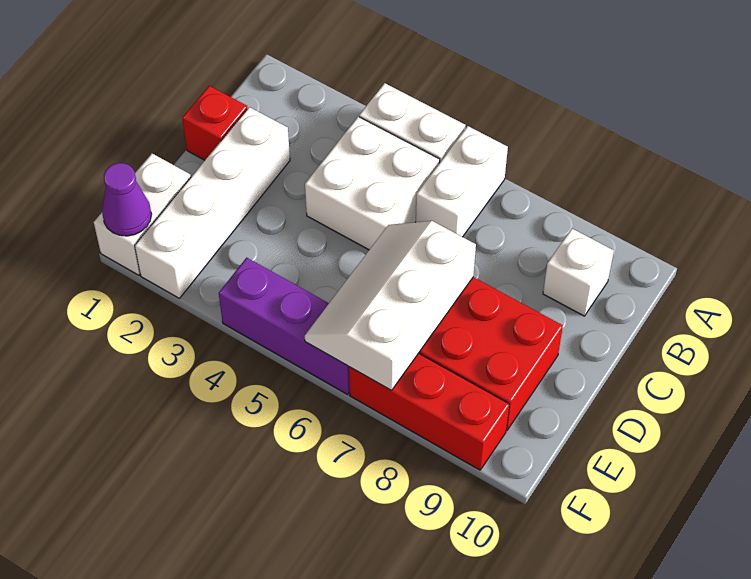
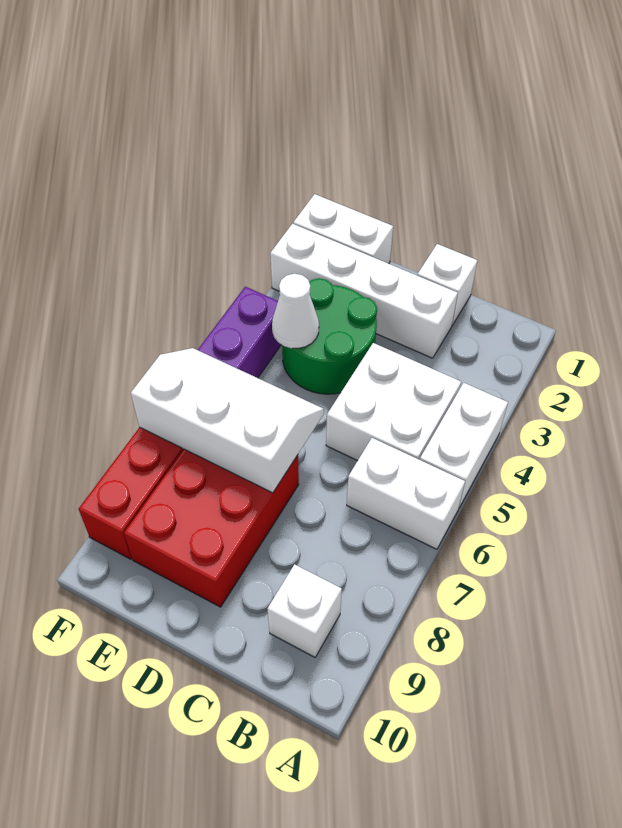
red 1x1 brick [182,86,247,160] -> white 1x1 brick [417,244,477,325]
none -> green 2x2 round brick [282,278,377,394]
none -> white 1x1 cone [272,274,319,348]
purple 1x1 cone [102,163,152,236] -> none

